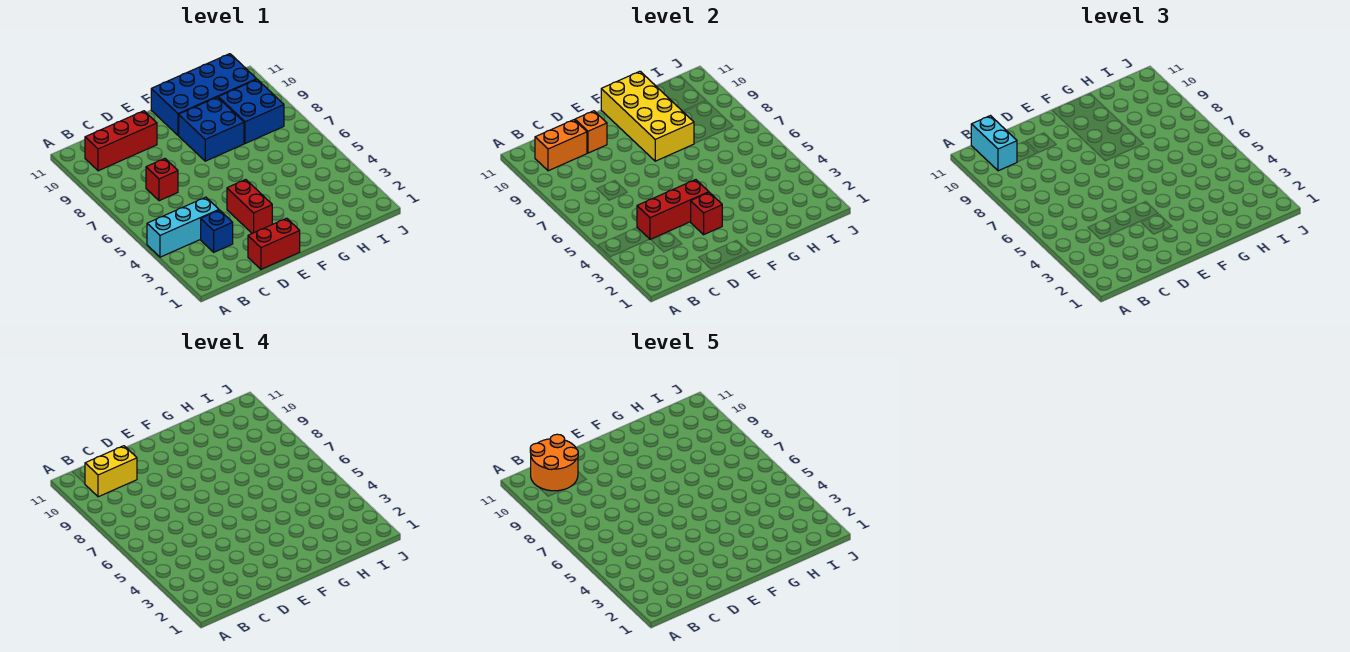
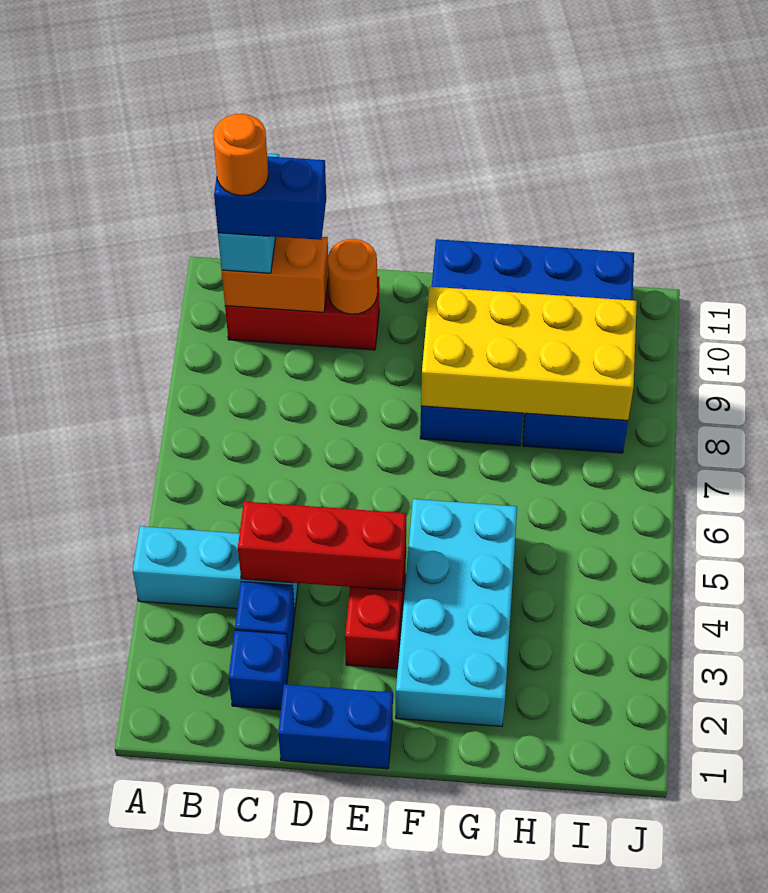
yellow 1x2 brick [85,446,137,497] -> blue 1x2 brick [214,156,326,240]
orange 2x2 round brick [530,434,578,491] -> orange 1x1 round brick [213,114,268,196]
none -> blue 1x1 brick [229,630,289,710]
red 1x1 brick [146,159,178,201] -> none
red 1x2 brick [248,218,300,269] -> blue 1x2 brick [278,684,393,769]
orange 1x1 brick [575,111,607,153] -> orange 1x1 round brick [328,239,377,314]
red 1x1 brick [690,192,722,235] -> none
none -> cyan 2x4 brick [396,499,517,726]
yellow 2x4 brick [601,71,694,161] -> yellow 2x4 brick turned to [421,287,637,421]

